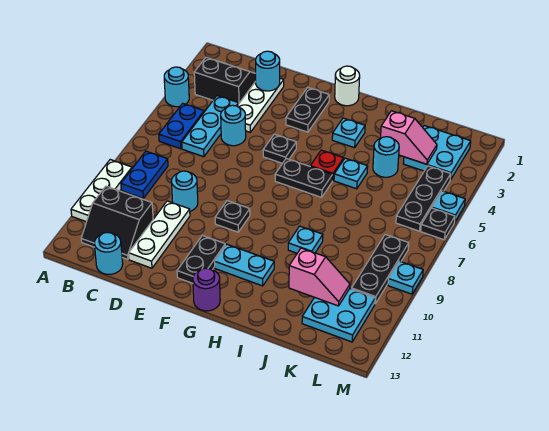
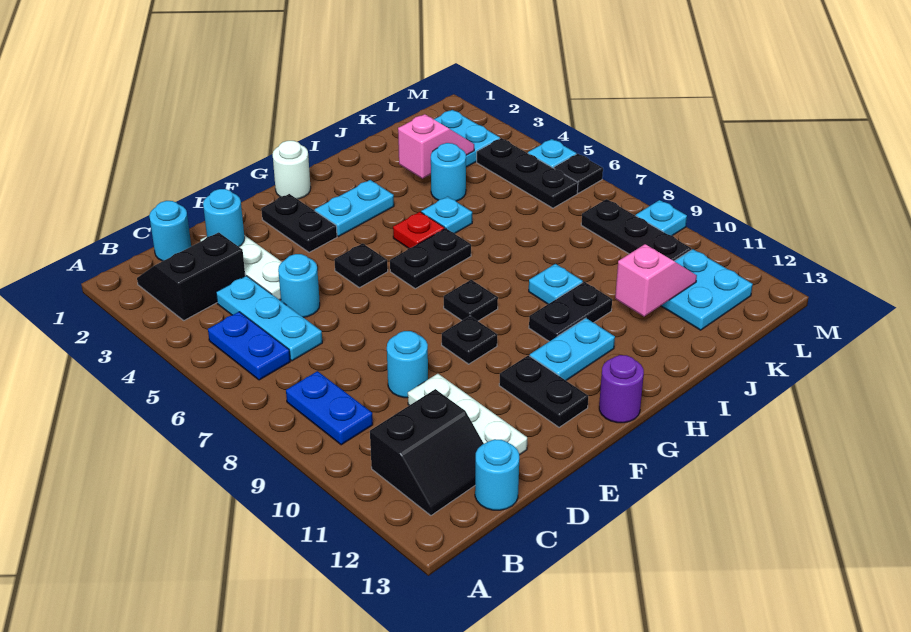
cyan 1x1 round brick [164,67,189,107] -> cyan 1x1 round brick moved to [149,201,191,261]
white 1x3 plate [71,160,132,222] -> none
none -> black 1x1 plate [444,280,498,321]
cyan 1x1 plate [332,118,365,148] -> cyan 1x2 plate [315,180,394,236]
none -> black 1x2 plate [529,282,612,341]

